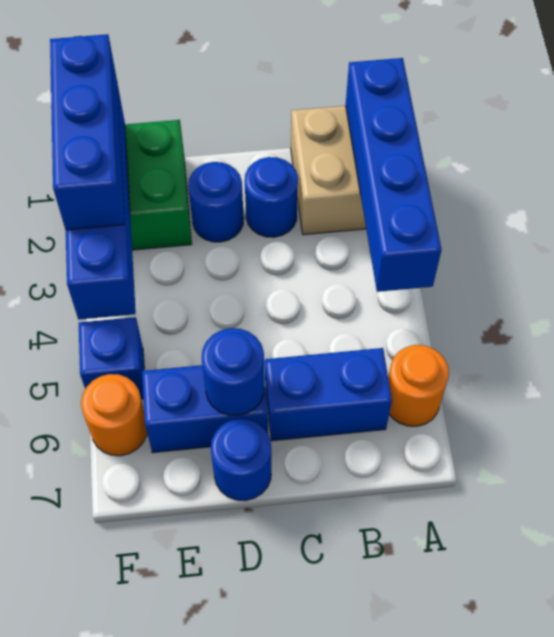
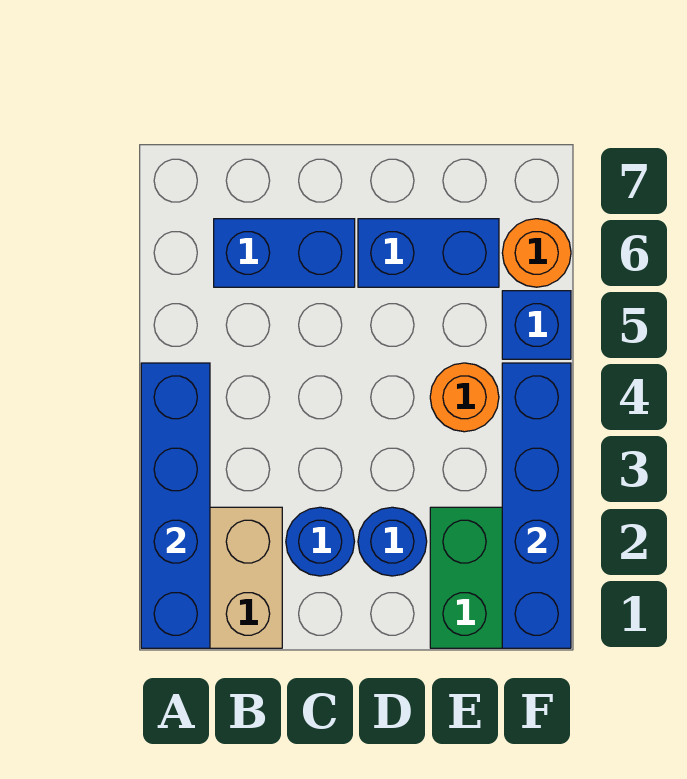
orange 1x1 round brick [388,345,449,426] -> orange 1x1 round brick moved to [430,363,499,432]
blue 1x1 round brick [202,328,265,416] -> none
blue 1x1 round brick [211,419,271,501] -> none
blue 1x3 brick [50,34,125,230] -> none

